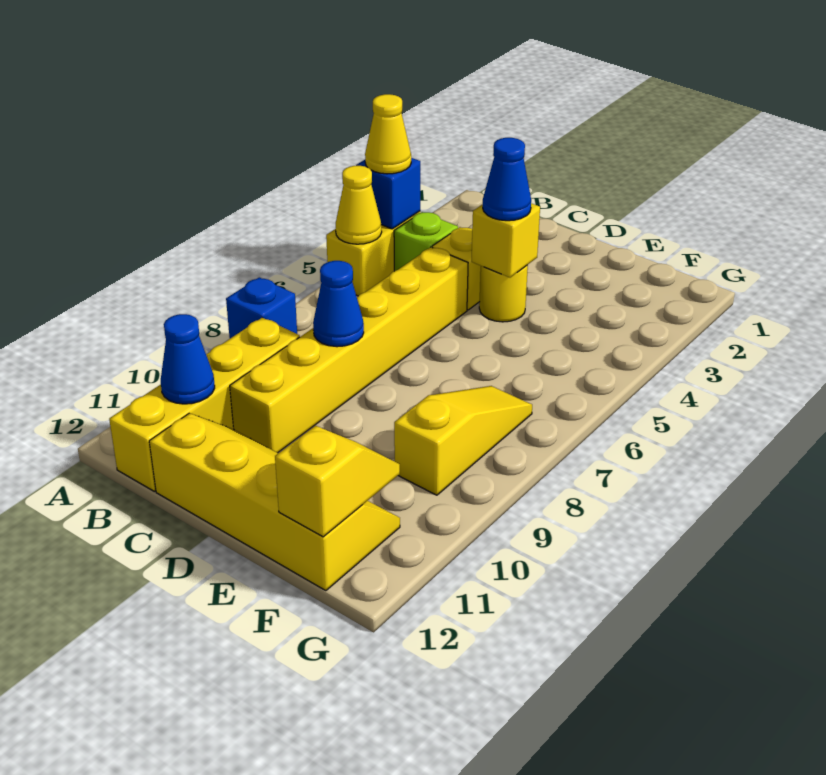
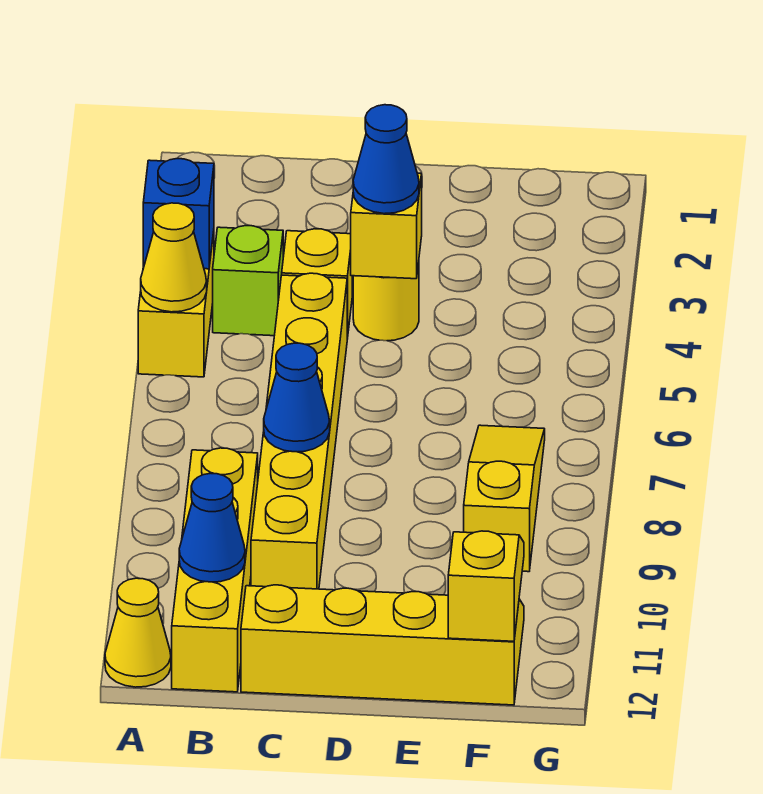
yellow 1x1 cone [365,94,411,174] -> yellow 1x1 cone moved to [105,578,171,687]
blue 1x1 brick [226,277,297,338] -> none

